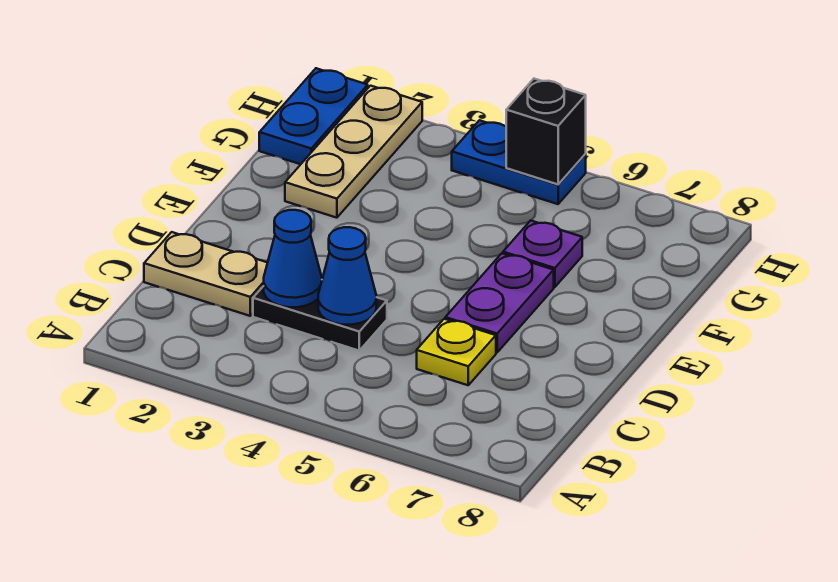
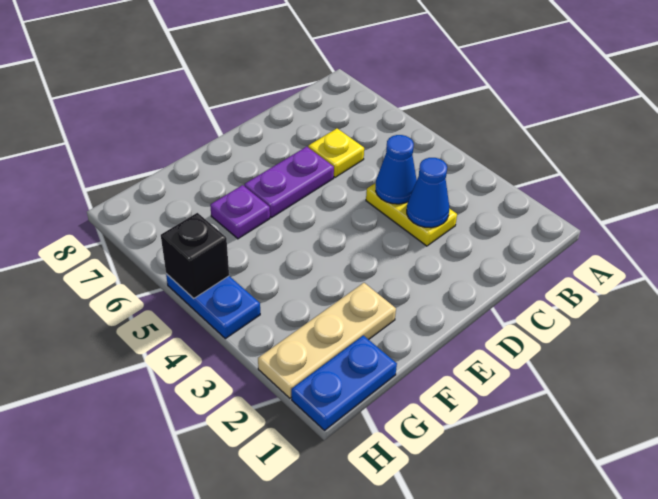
tan 1x2 plate [144,232,267,316] -> none
black 1x2 plate [253,286,387,351] -> yellow 1x2 plate [366,183,457,246]

